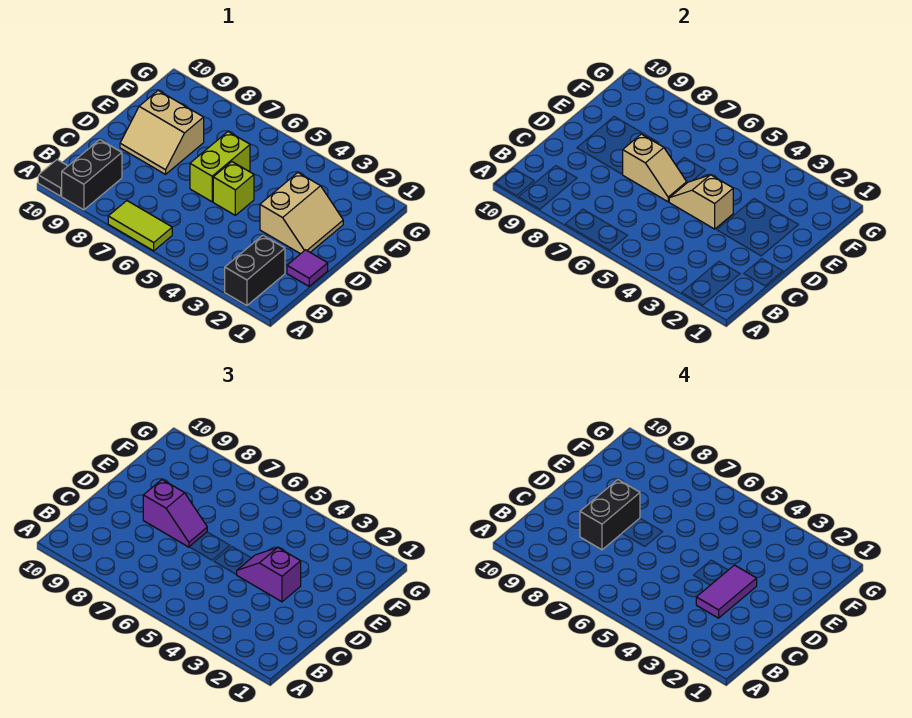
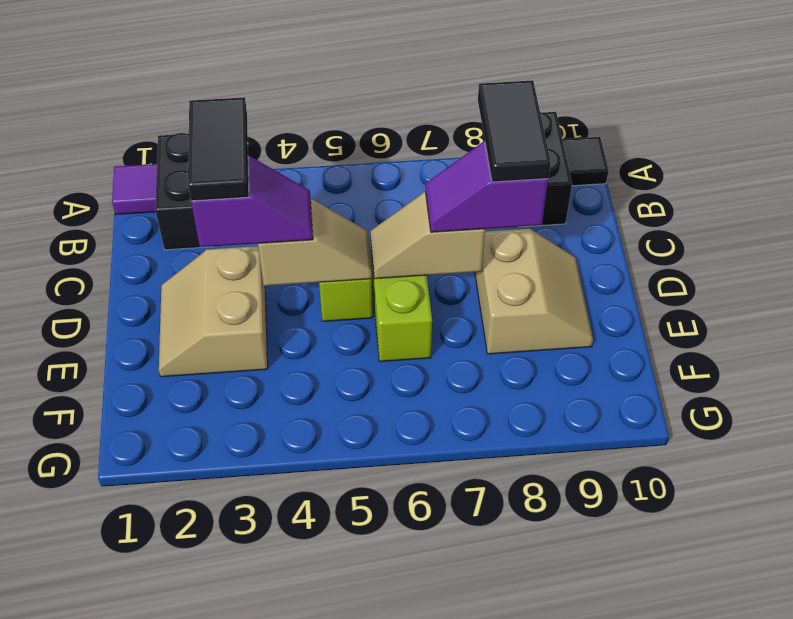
lime 1x2 tile [108,201,172,251] -> none
purple 1x1 tile [287,250,328,286] -> purple 1x1 tile moved to [112,164,157,215]
purple 1x2 tile [696,565,757,618] -> black 1x2 tile [188,97,249,201]
black 1x2 brick [580,480,640,550] -> black 1x2 tile [478,80,551,182]
tan 2x2 slope [120,91,204,174] -> tan 2x2 slope turned to [475,229,593,354]

